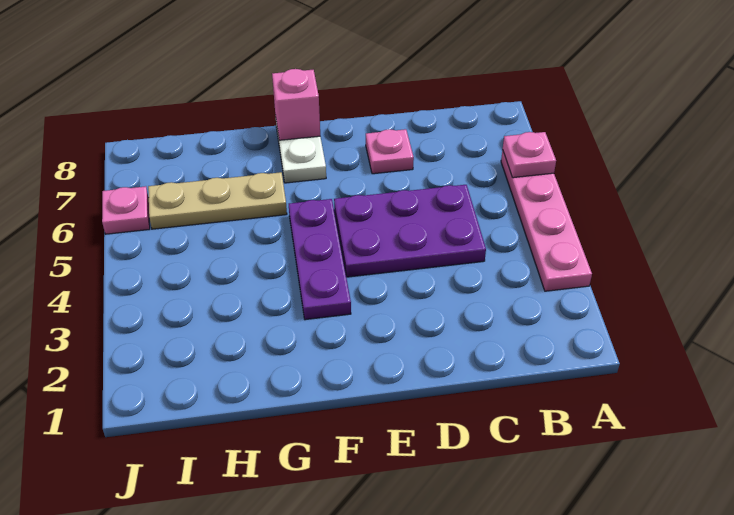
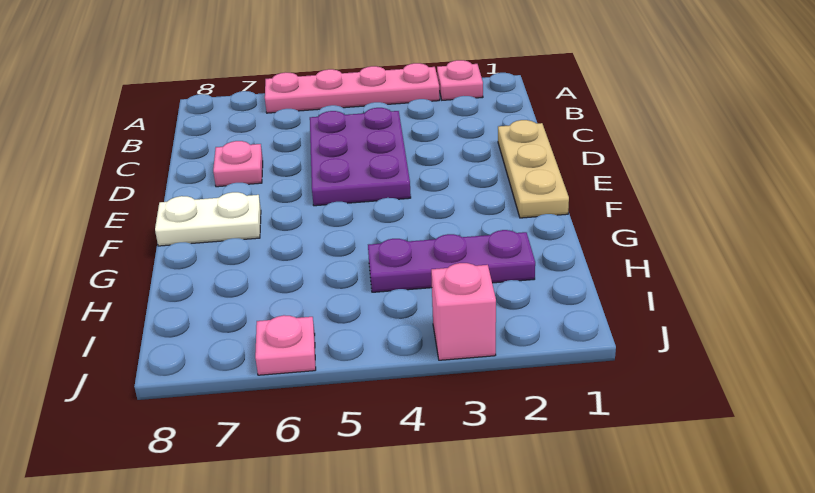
pink 1x1 plate [503,132,556,178] -> pink 1x1 plate moved to [437,60,483,100]
purple 1x3 plate [289,199,351,320] -> purple 1x3 plate moved to [368,230,535,292]
pink 1x1 brick [272,69,320,140] -> pink 1x1 brick moved to [431,263,496,360]
tan 1x3 plate [148,172,287,229] -> tan 1x3 plate moved to [498,120,569,218]

